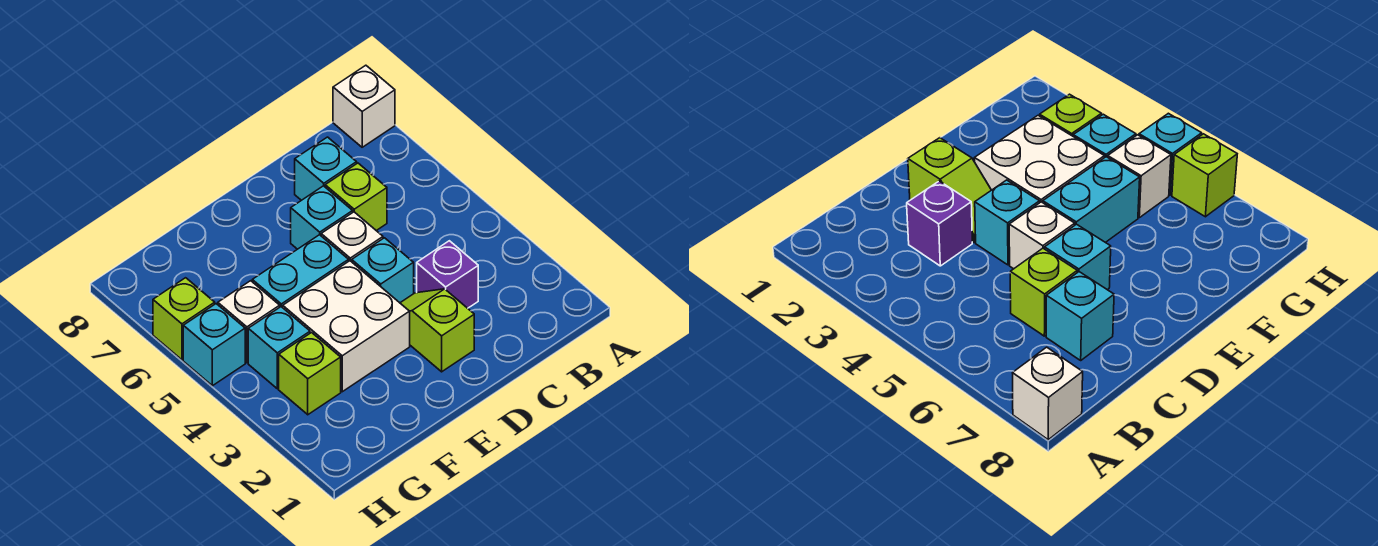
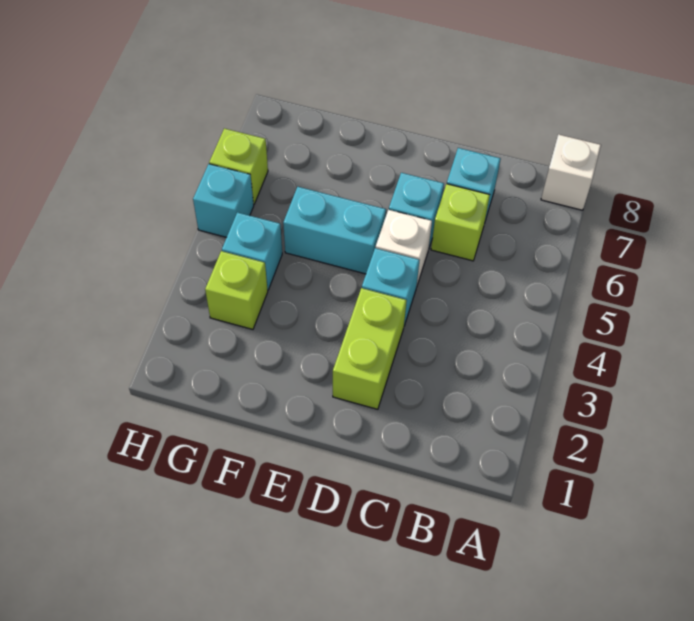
purple 1x1 brick [417,241,478,308] -> none
lime 1x2 slope [400,289,474,372] -> lime 1x2 brick [333,288,407,409]
white 2x2 brick [283,261,410,392] -> none
white 1x1 brick [218,281,280,363] -> none

